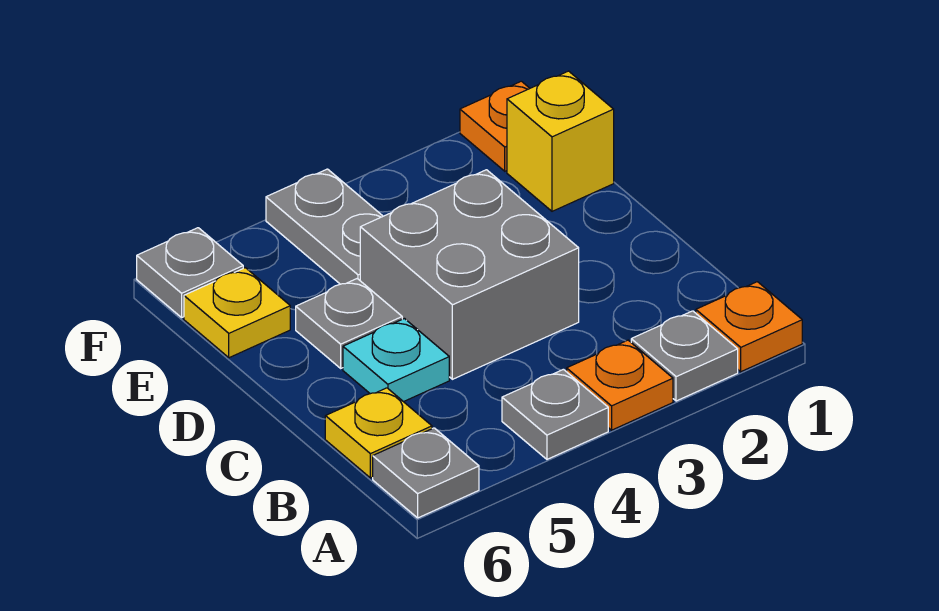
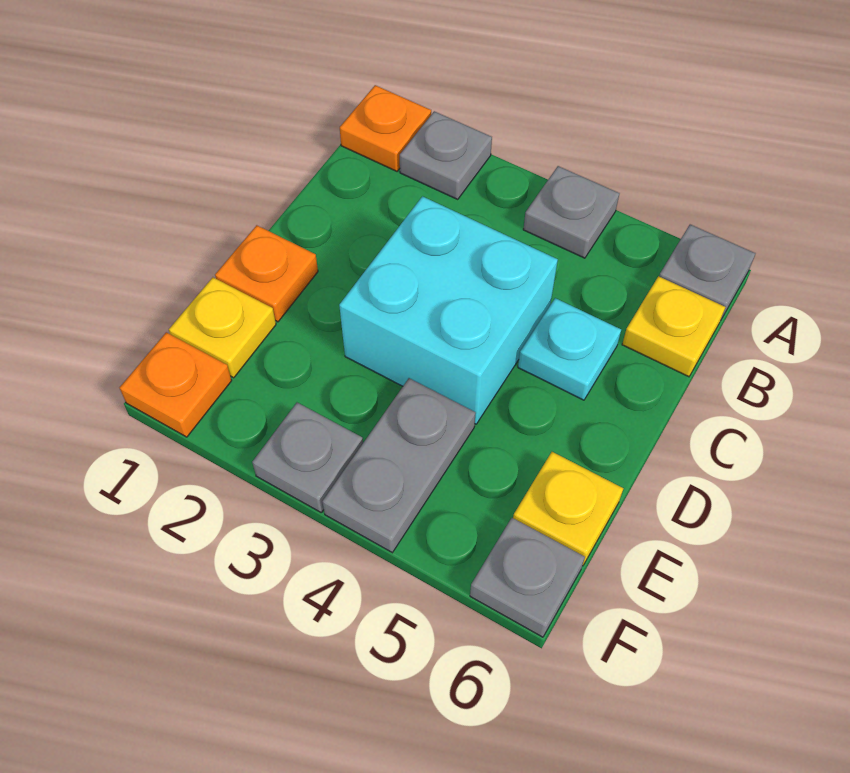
orange 1x1 plate [567,340,673,430] -> orange 1x1 plate moved to [215,225,318,322]
grey 2x2 brick [360,170,579,379] -> cyan 2x2 brick [339,196,558,424]
grey 1x1 plate [296,279,402,368] -> grey 1x1 plate moved to [252,403,363,512]
yellow 1x1 brick [507,71,614,211] -> yellow 1x1 plate [169,277,276,378]

